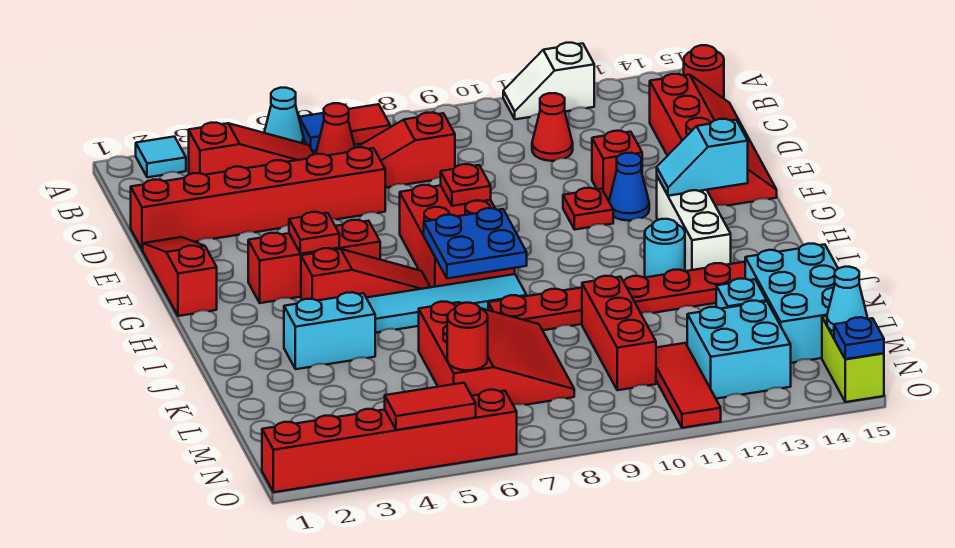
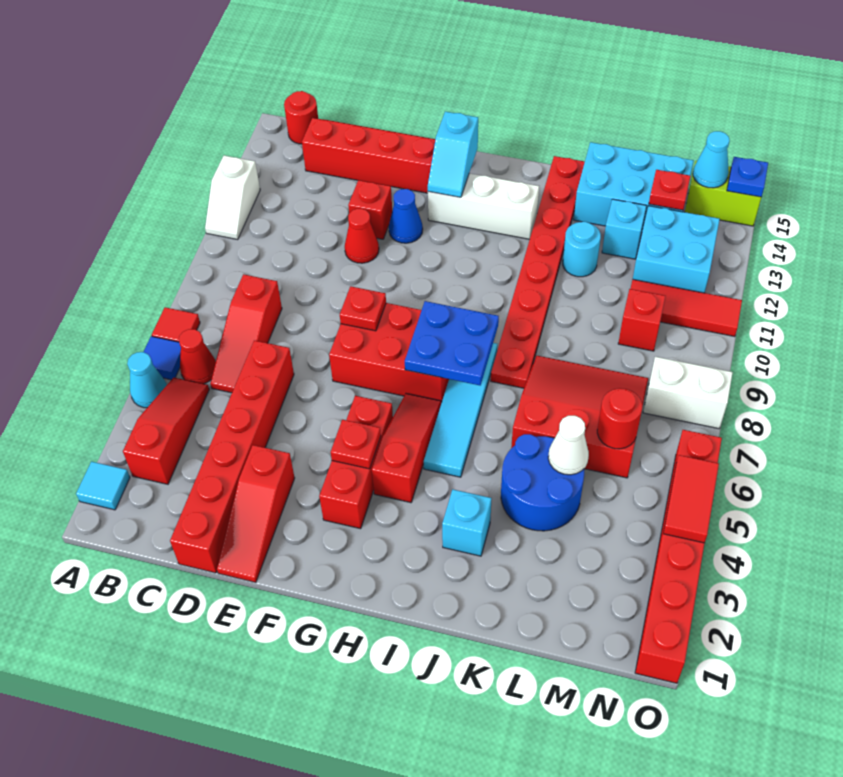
red 1x1 cone [532,93,573,161] -> red 1x1 cone moved to [345,209,379,263]
red 1x3 slope [143,237,217,316] -> red 1x3 slope turned to [217,445,295,582]
red 1x1 plate [563,188,613,230] -> red 1x1 plate moved to [649,170,690,210]
cyan 1x1 round brick [645,219,685,277] -> cyan 1x1 round brick moved to [563,222,601,277]
cyan 1x2 brick [284,292,375,369] -> cyan 1x1 brick [442,489,492,556]
none -> blue 2x2 round brick [501,434,584,531]
red 1x3 brick [582,276,656,390] -> red 1x1 brick [618,289,665,351]
none -> white 1x1 cone [548,416,589,475]
none -> white 1x2 brick [643,357,733,429]

